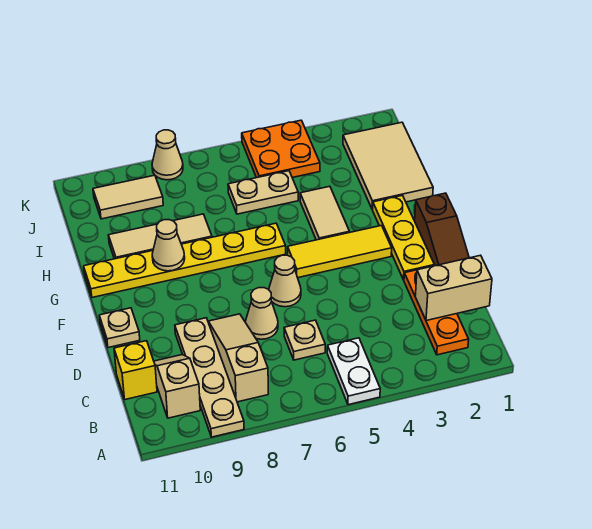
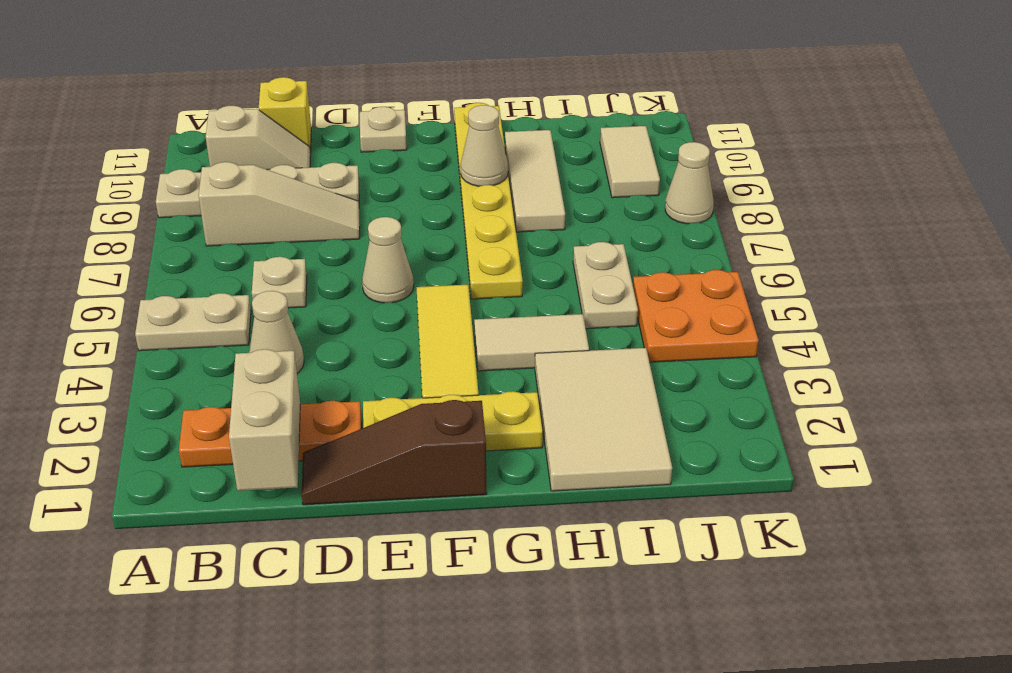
white 1x2 plate [327,338,380,405] -> tan 1x2 plate [135,293,251,351]
tan 1x1 cone [245,288,278,339] -> tan 1x1 cone moved to [249,291,304,373]
tan 2x3 tile [343,122,433,209] -> tan 2x3 tile turned to [535,348,672,491]

